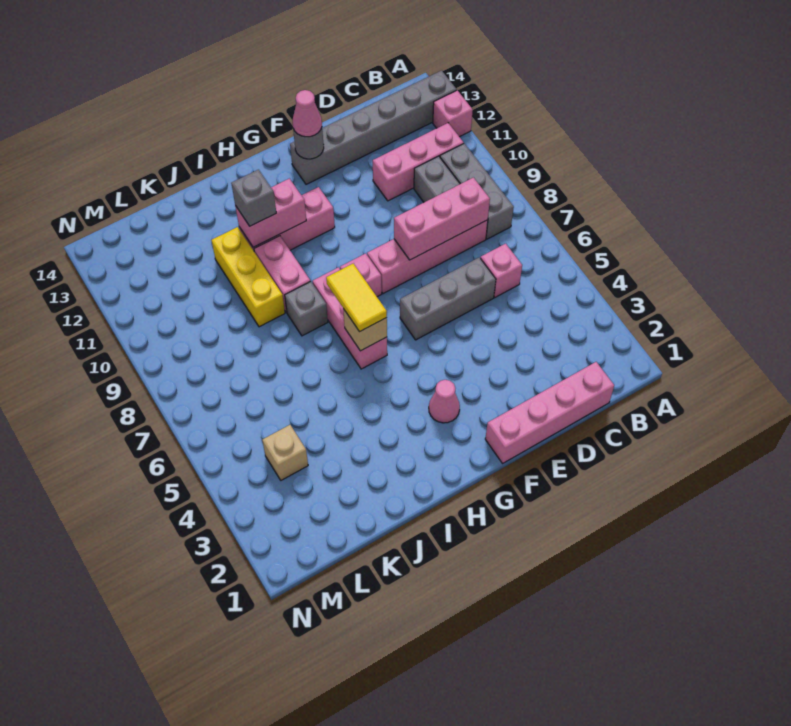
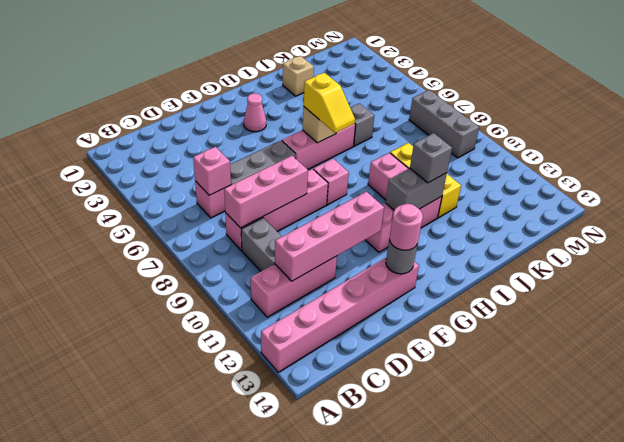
pink 1x1 brick [433,90,473,137] -> pink 1x1 brick moved to [193,147,231,195]
grey 1x6 brick [290,71,457,184] -> pink 1x6 brick [261,258,419,372]
grey 1x3 brick [440,144,514,239] -> grey 1x3 brick moved to [409,90,479,158]
pink 1x4 brick [485,362,614,463] -> pink 1x4 brick moved to [275,192,384,281]
pink 1x1 cone [292,90,322,137] -> pink 1x1 round brick [389,204,423,250]
pink 1x3 brick [313,267,387,369] -> pink 1x3 brick turned to [282,124,356,170]
yellow 1x2 tile [326,264,387,332] -> yellow 1x2 slope [303,73,355,133]
pink 1x2 brick [235,179,306,247] -> grey 1x2 brick [386,168,447,210]
grey 1x1 brick [285,281,328,336] -> grey 1x1 brick moved to [350,103,374,146]
tan 1x1 brick [262,425,308,480] -> tan 1x1 brick moved to [283,56,314,96]

